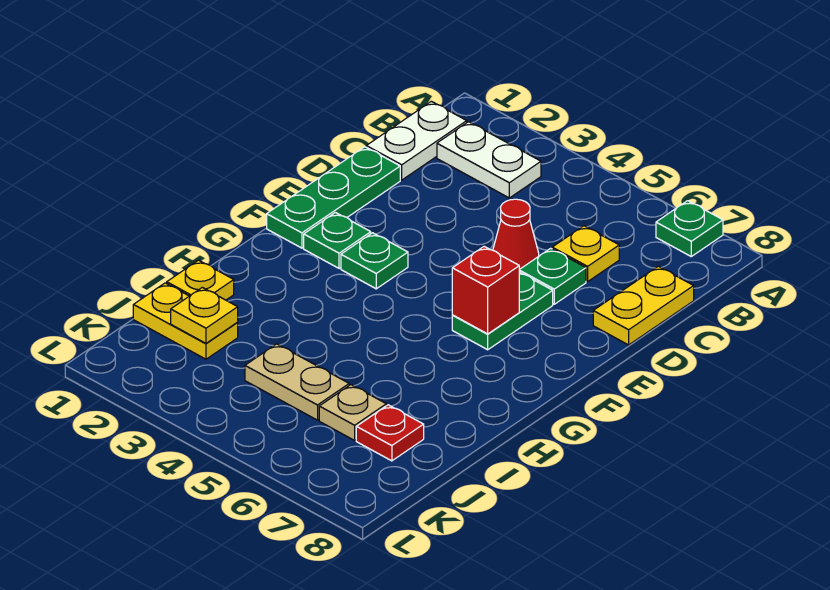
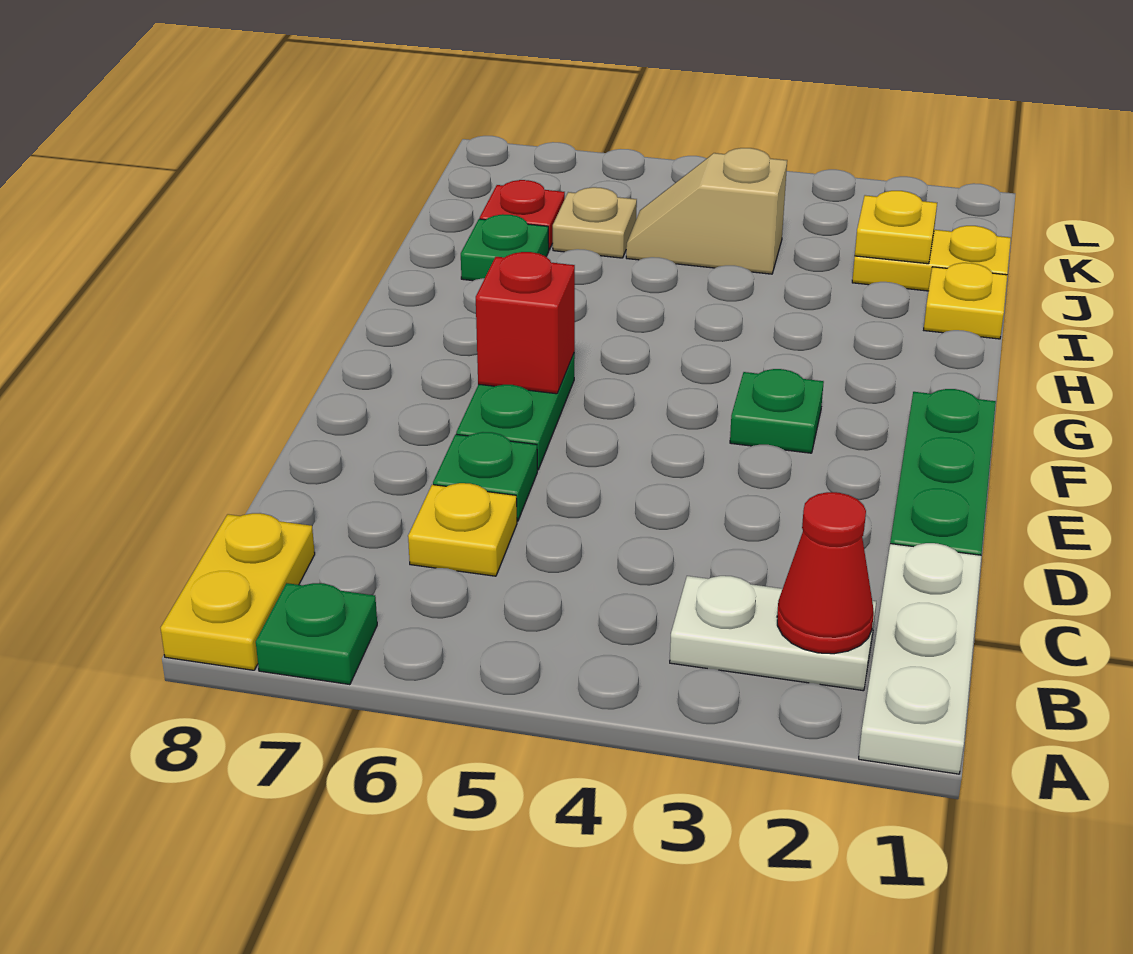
white 1x2 plate [366,101,467,180] -> white 1x3 plate [859,543,981,774]
yellow 1x2 plate [593,266,694,345] -> yellow 1x2 plate moved to [161,513,315,670]
red 1x1 cone [493,199,539,270] -> red 1x1 cone moved to [777,492,874,654]
green 1x1 plate [304,213,371,268] -> green 1x1 plate moved to [461,214,549,281]
tan 1x2 plate [245,344,349,420] -> tan 1x2 slope [626,148,787,274]

